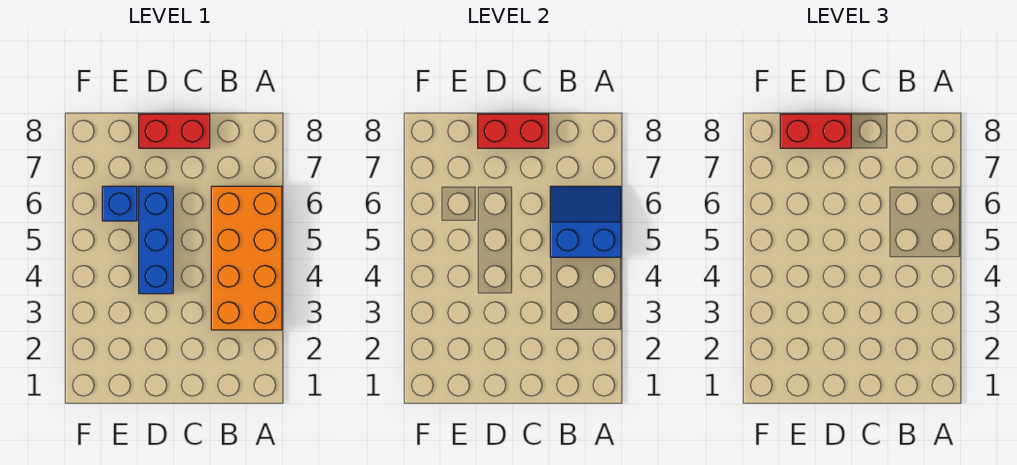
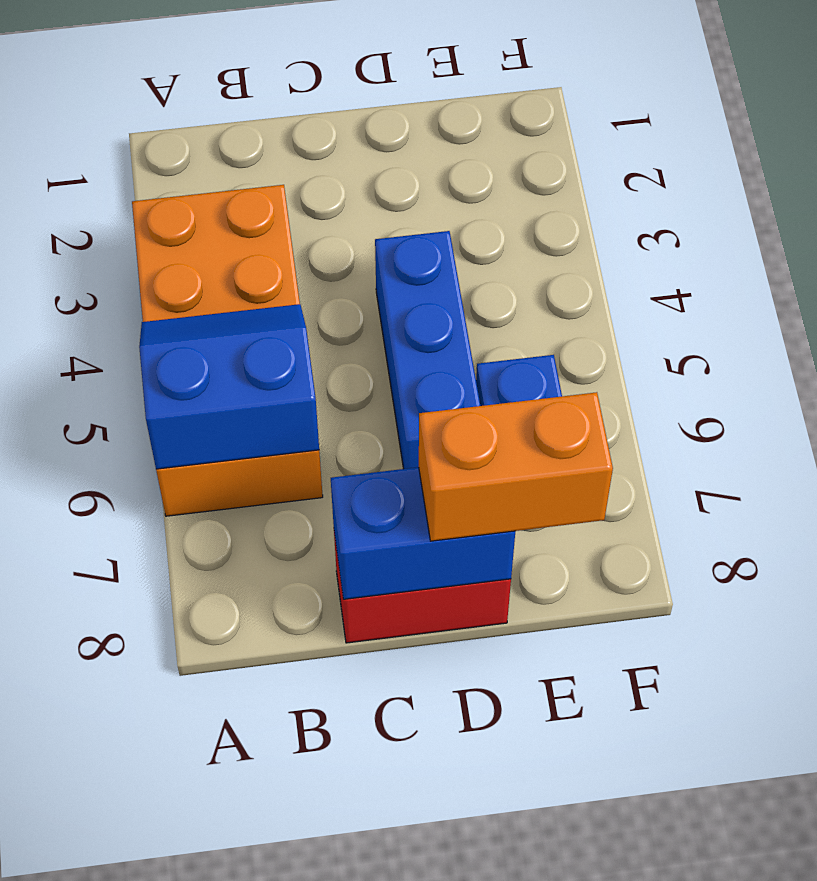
blue 2x2 slope [550,186,621,257] -> blue 2x2 slope turned to [139,304,319,469]
red 1x2 brick [478,114,549,148] -> blue 1x2 brick [331,467,515,599]
red 1x2 brick [780,114,851,148] -> orange 1x2 brick [419,392,613,541]

